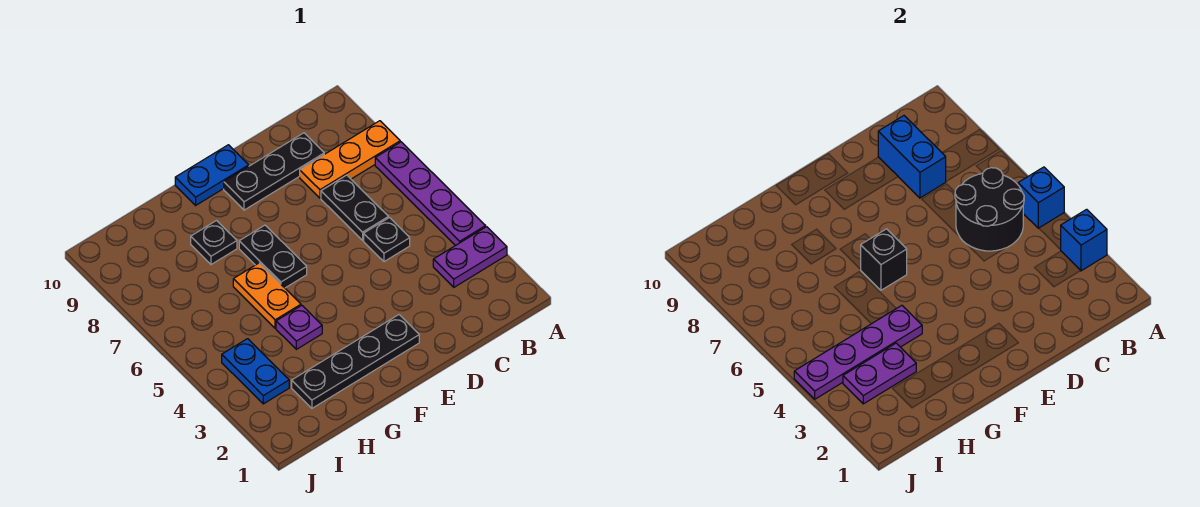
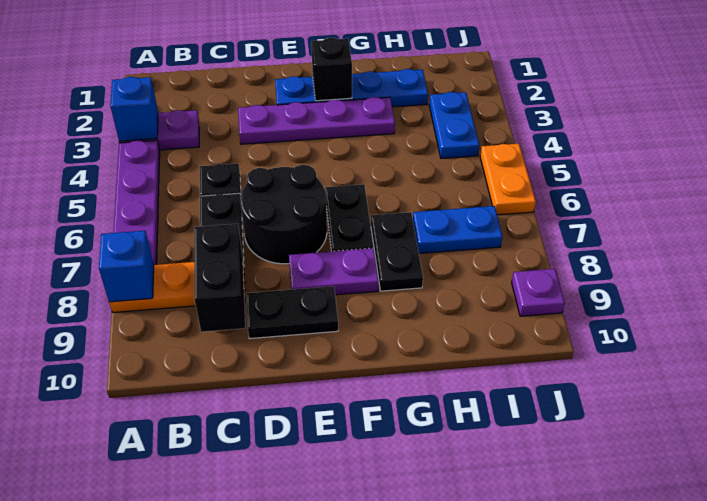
blue 1x1 brick [1018,167,1064,228] -> blue 1x1 brick moved to [99,231,154,302]
black 2x2 round brick [955,168,1024,251] -> black 2x2 round brick moved to [240,165,327,264]
blue 1x2 brick [878,116,946,198] -> black 1x2 brick [194,224,245,332]
black 1x3 plate [224,133,324,210] -> black 1x2 plate [246,286,338,339]
black 1x4 plate [292,315,419,408] -> blue 1x4 plate [275,69,428,107]
blue 1x2 plate [175,145,249,205] -> blue 1x2 plate moved to [413,206,502,254]
black 1x1 brick [860,229,907,290] -> black 1x1 brick moved to [311,38,352,101]
purple 1x1 plate [276,305,322,349] -> purple 1x1 plate moved to [512,269,565,316]
purple 1x4 plate [794,305,922,399] -> purple 1x4 plate moved to [238,97,395,144]
orange 1x2 plate [233,263,301,328] -> orange 1x2 plate moved to [480,144,536,215]
black 1x1 plate [191,221,237,265] -> black 1x2 plate [371,212,423,291]
purple 1x2 plate [843,343,916,404] -> purple 1x2 plate moved to [289,248,379,295]

